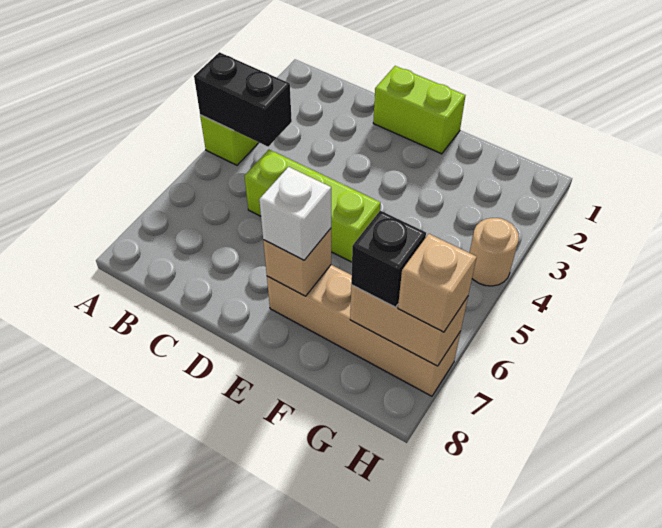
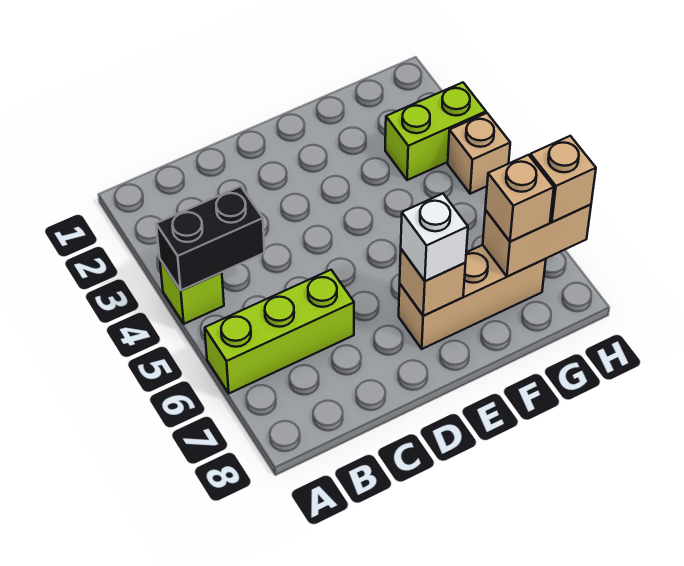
lime 1x3 brick [245,150,381,262] -> lime 1x3 brick moved to [205,270,354,393]
lime 1x2 brick [373,66,465,154] -> lime 1x2 brick moved to [385,82,486,180]
tan 1x4 brick [267,265,461,396] -> tan 1x3 brick [399,245,546,349]
black 1x1 brick [351,211,426,307] -> tan 1x1 brick [485,155,554,242]
tan 1x1 round brick [469,218,519,286] -> tan 1x1 brick [448,113,510,194]

